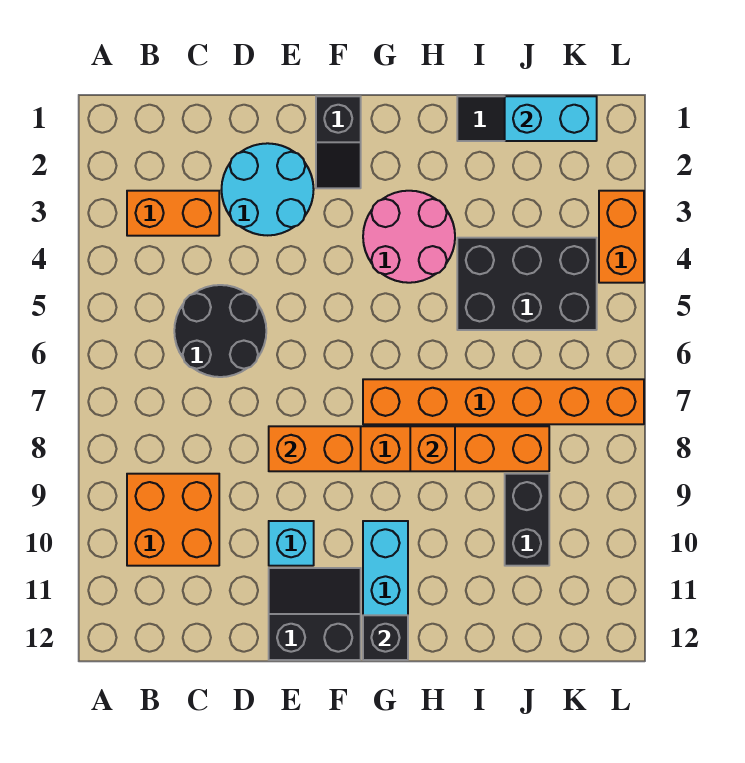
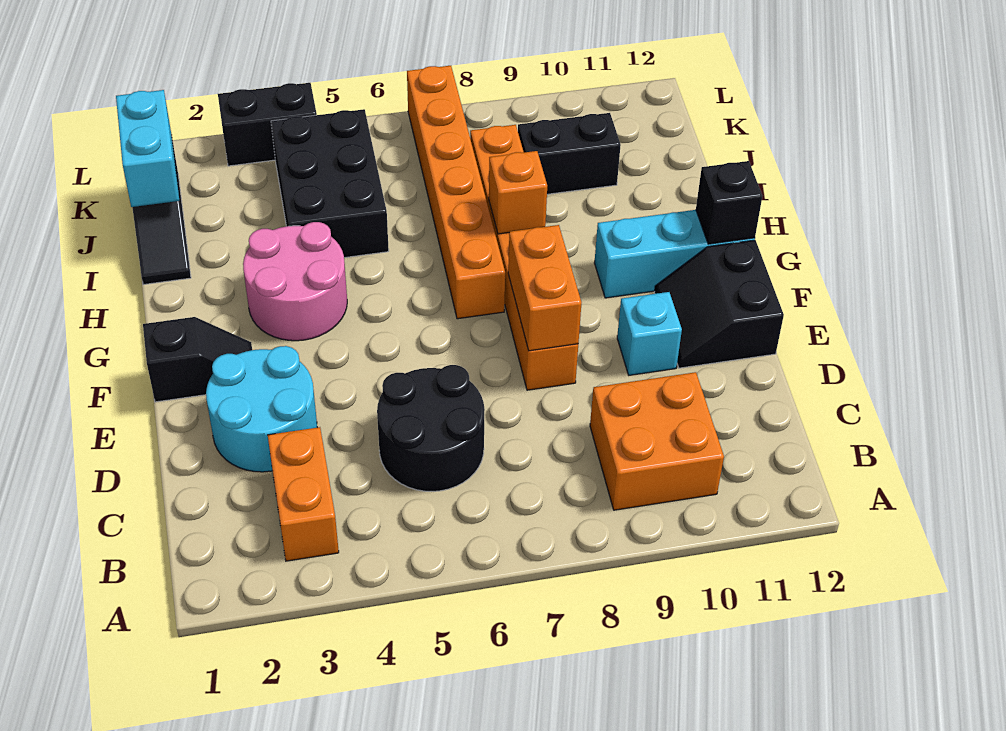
orange 1x2 brick [599,191,644,283] -> black 1x2 brick [218,83,317,166]

